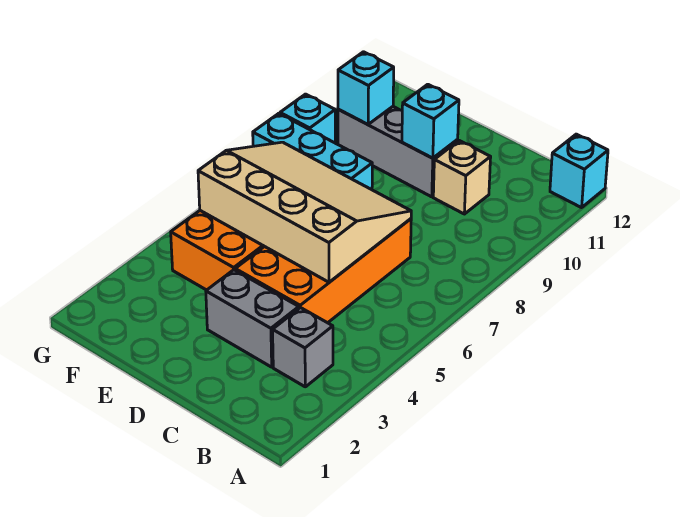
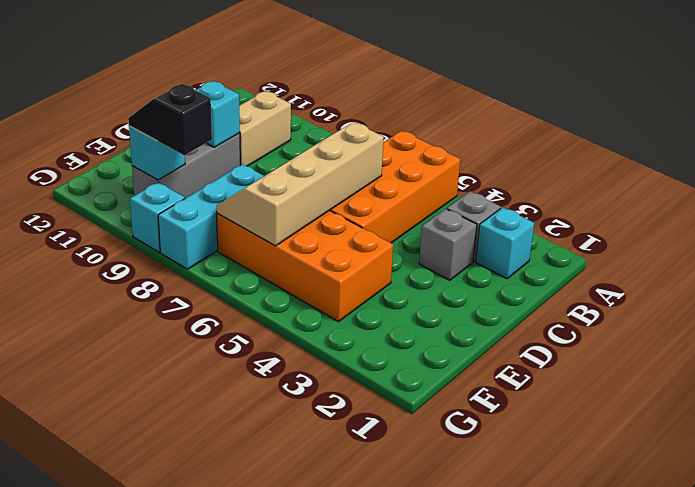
cyan 1x1 brick [550,134,608,208] -> cyan 1x1 brick moved to [476,207,534,279]
grey 1x2 brick [206,270,299,367] -> grey 1x1 brick [419,209,477,280]
orange 2x4 brick [235,219,411,323] -> orange 2x4 brick turned to [330,131,460,243]
tan 3x4 slope [198,142,411,282] -> tan 2x4 slope [216,122,384,246]
tan 1x1 brick [433,141,491,214] -> tan 1x2 brick [239,91,291,166]
none -> black 1x2 slope [128,84,212,155]

